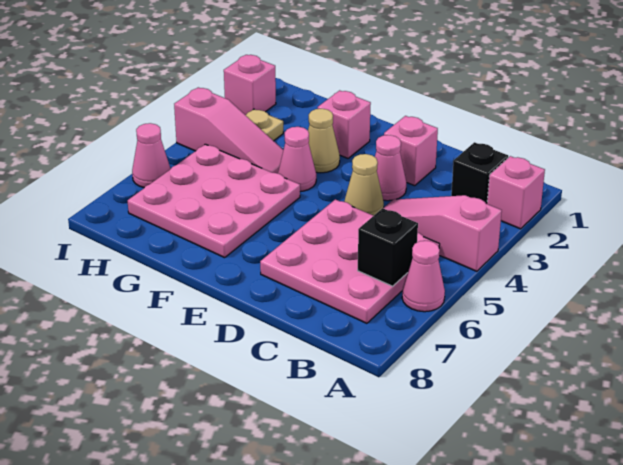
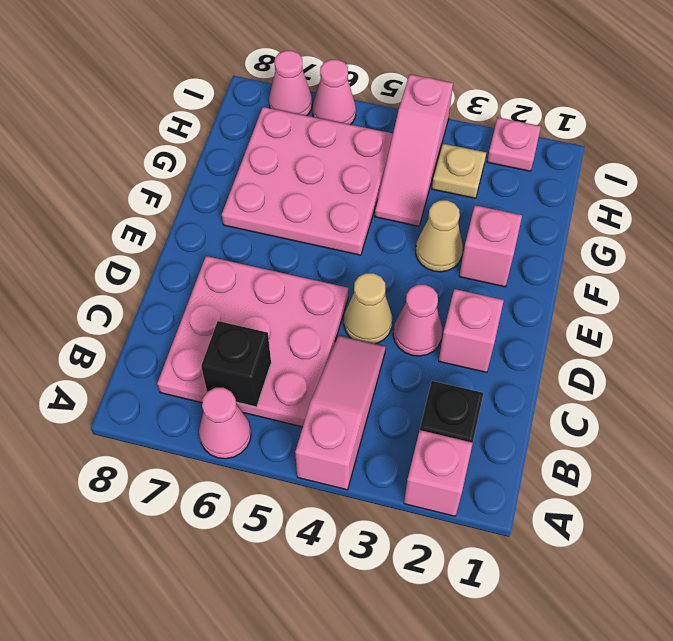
pink 1x1 cone [278,127,316,192] -> pink 1x1 cone moved to [269,51,312,116]
pink 1x1 brick [224,55,276,115] -> pink 1x1 plate [487,118,541,171]

